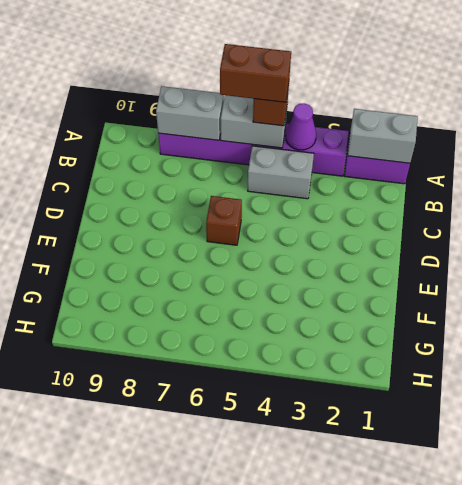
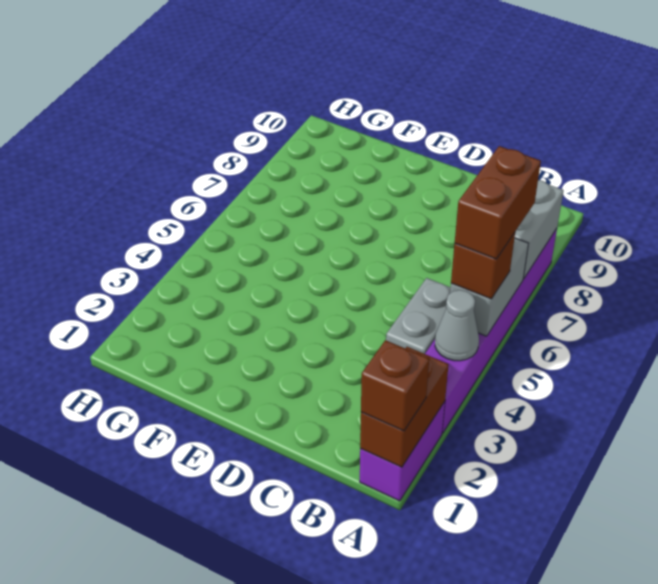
grey 1x2 brick [348,109,418,163] -> brown 1x2 brick [360,347,449,467]
purple 1x1 cone [286,103,316,150] -> grey 1x1 cone [435,290,479,361]
brown 1x1 brick [206,196,242,245] -> brown 1x1 brick moved to [361,340,429,431]

